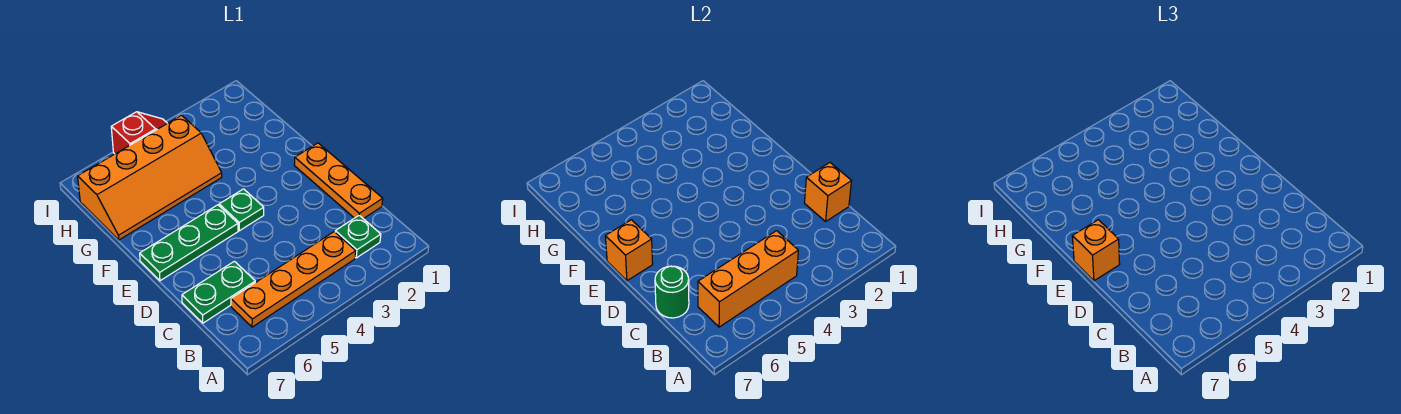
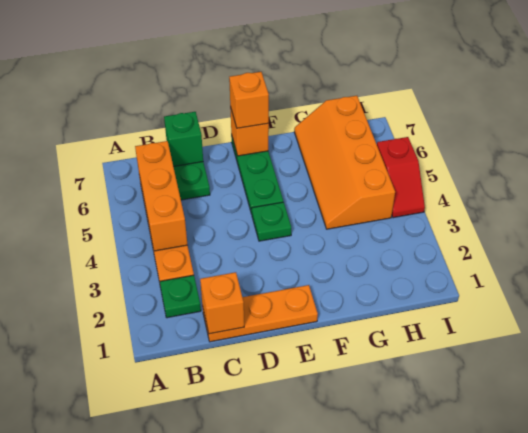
green 1x1 round brick [655,266,689,318] -> green 1x1 brick [164,112,203,167]

